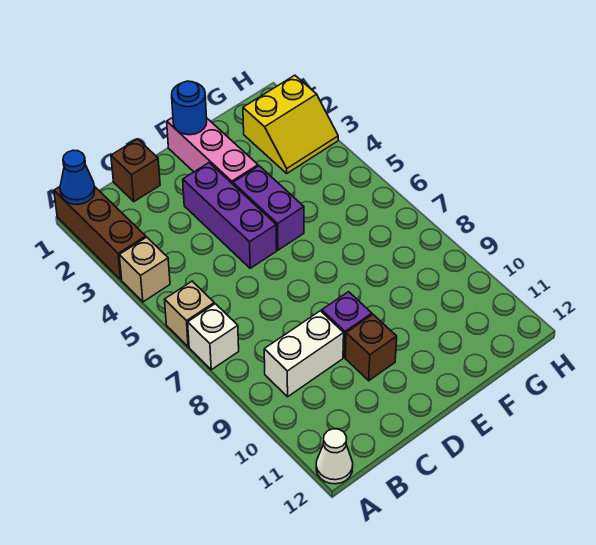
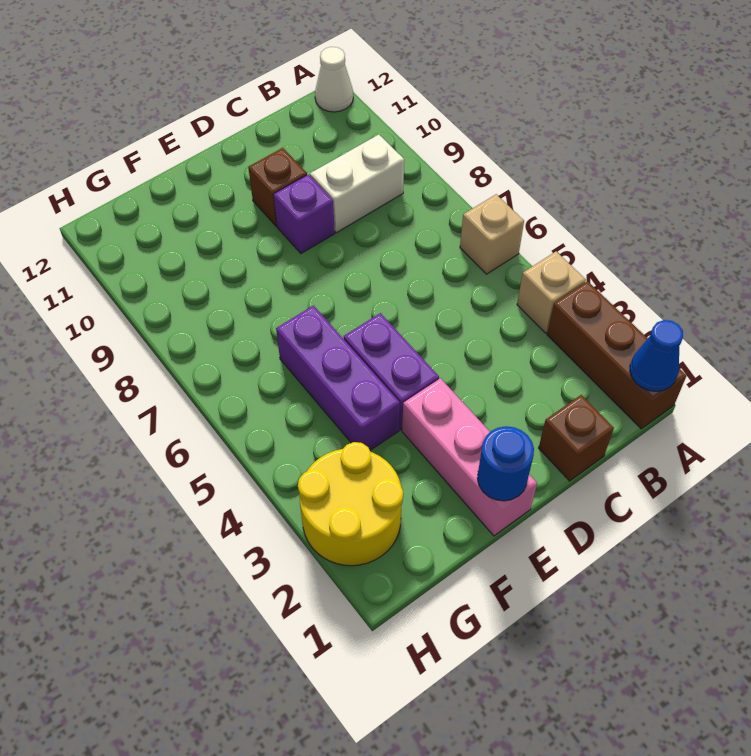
white 1x1 brick [188,304,239,370] -> none
purple 1x3 brick [183,163,277,268] -> purple 1x3 brick moved to [276,306,400,450]
yellow 2x2 slope [243,75,338,173] -> yellow 2x2 round brick [298,442,403,566]

